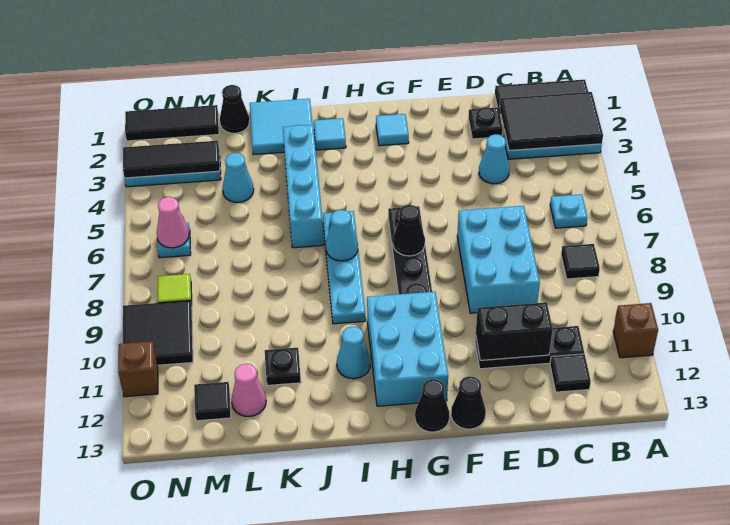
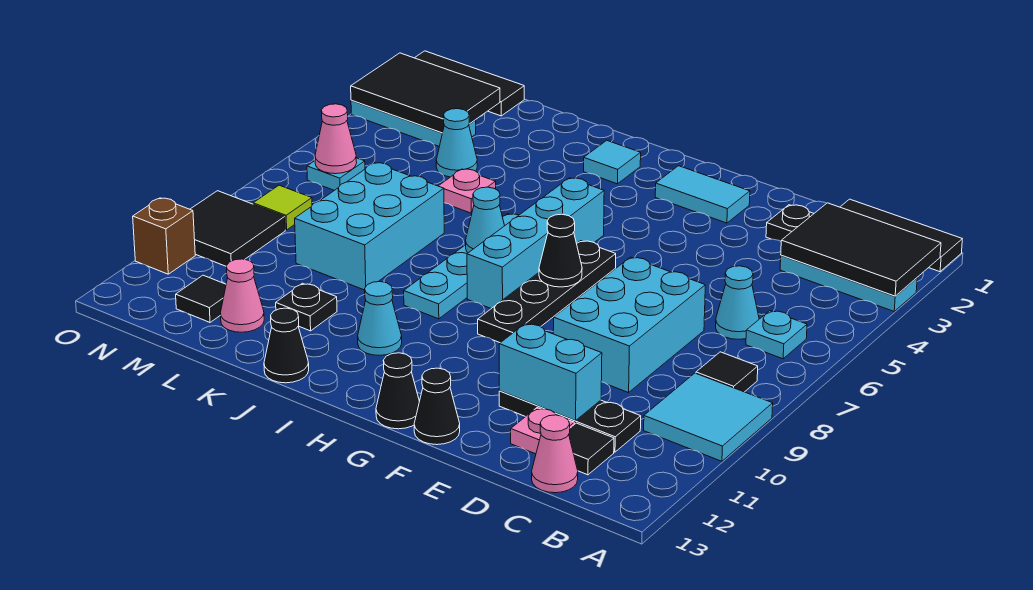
brown 1x1 brick [613,303,658,358] -> none
none -> pink 1x1 cone [532,415,578,493]
cyan 1x1 cone [479,134,509,184] -> cyan 1x1 cone moved to [716,266,759,339]
black 1x2 brick [476,302,553,360] -> cyan 1x2 brick [499,323,602,421]
none -> pink 1x1 plate [511,408,574,454]
cyan 1x1 tile [376,114,409,146] -> cyan 1x2 tile [655,166,750,223]
cyan 2x3 brick [367,292,448,406] -> cyan 2x3 brick moved to [295,163,444,290]
cyan 2x2 tile [250,99,312,155] -> cyan 2x2 tile moved to [644,373,773,461]
cyan 1x4 brick [283,125,324,248] -> cyan 1x4 brick moved to [467,178,604,309]
none -> pink 1x1 plate [439,169,496,213]
black 1x1 cone [220,85,250,133] -> black 1x1 cone moved to [264,308,309,383]
black 1x3 tile [123,141,220,178] -> black 2x3 tile [351,53,500,133]

